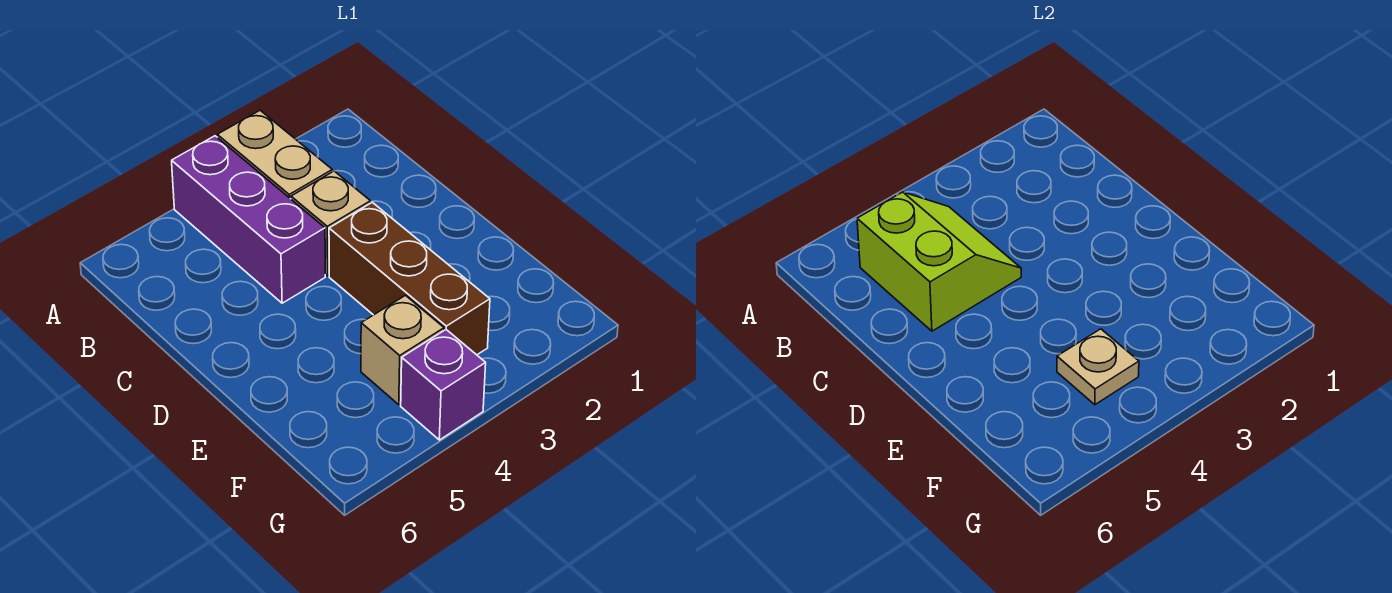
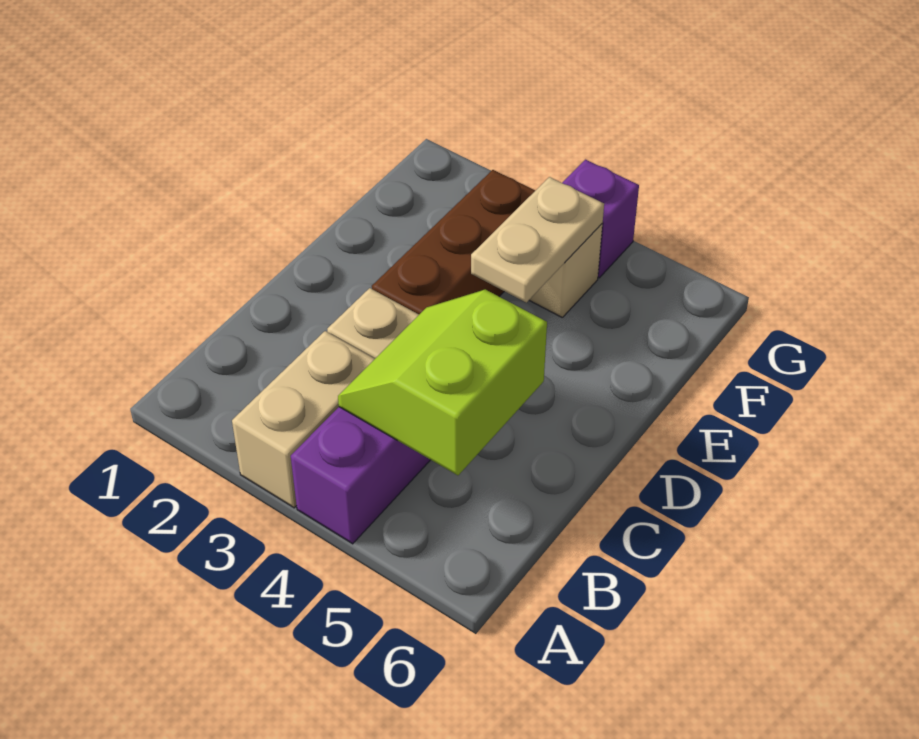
tan 1x1 plate [1057,329,1139,405] -> tan 1x2 plate [471,177,604,303]

